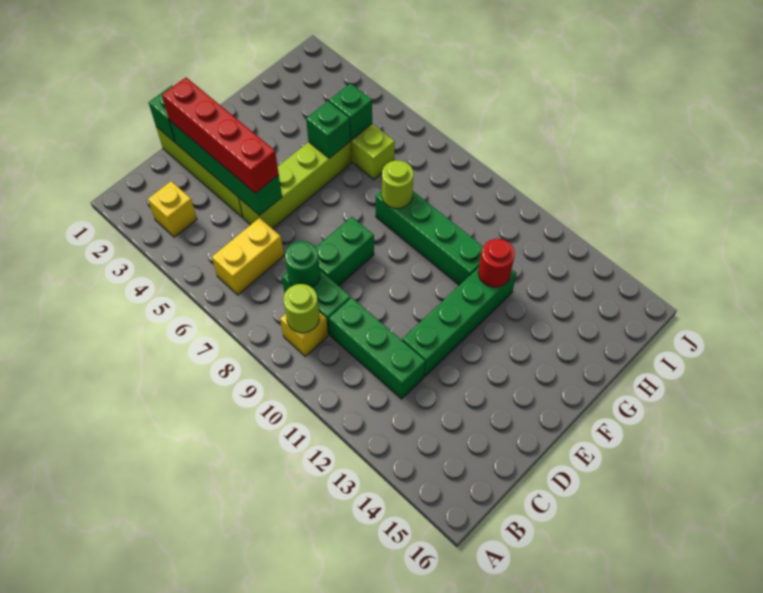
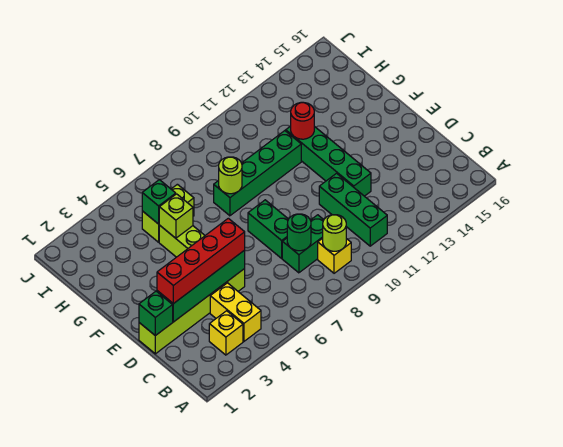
yellow 1x2 brick [212,218,284,295] -> yellow 1x2 brick moved to [210,283,261,341]
green 1x3 brick [329,298,425,399] -> green 1x3 brick turned to [319,173,387,246]
green 1x1 brick [306,101,350,158] -> lime 1x1 brick [159,194,193,238]

